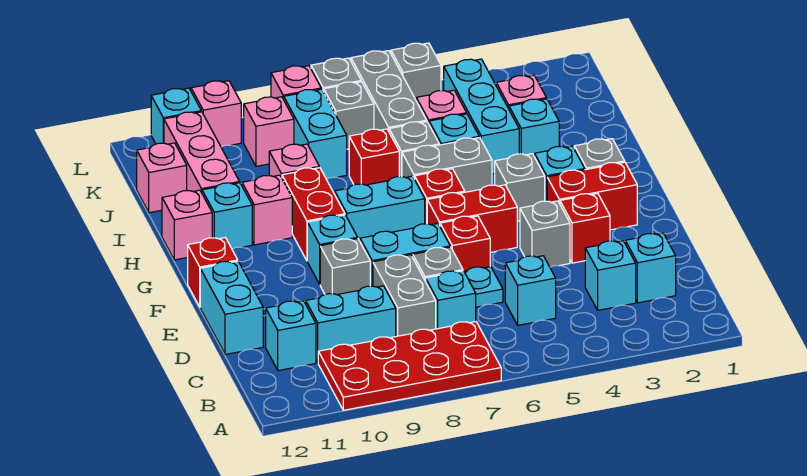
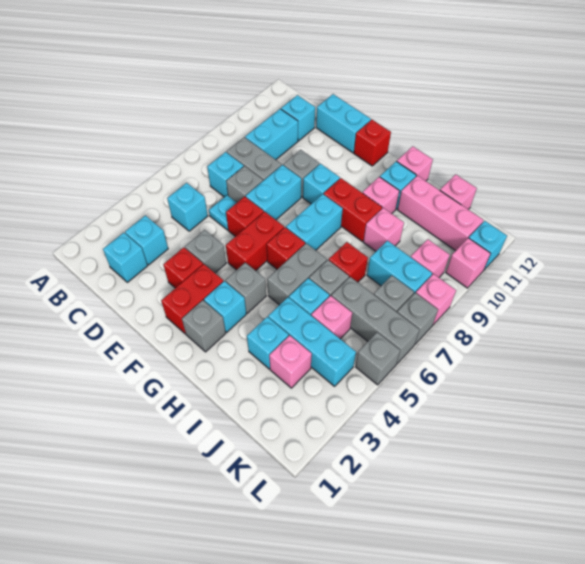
red 2x4 plate [318,322,501,410] -> none

